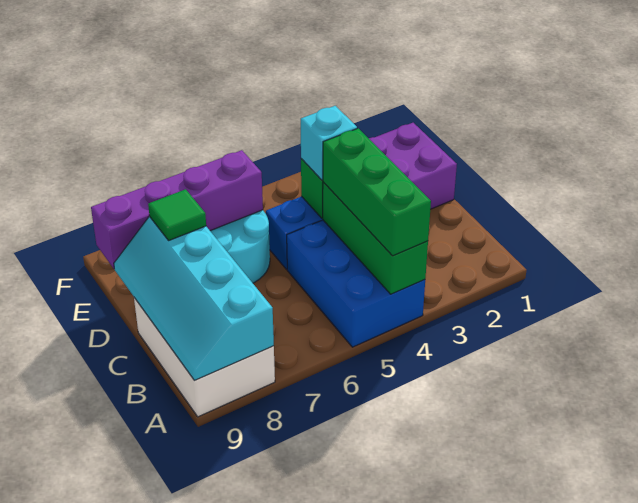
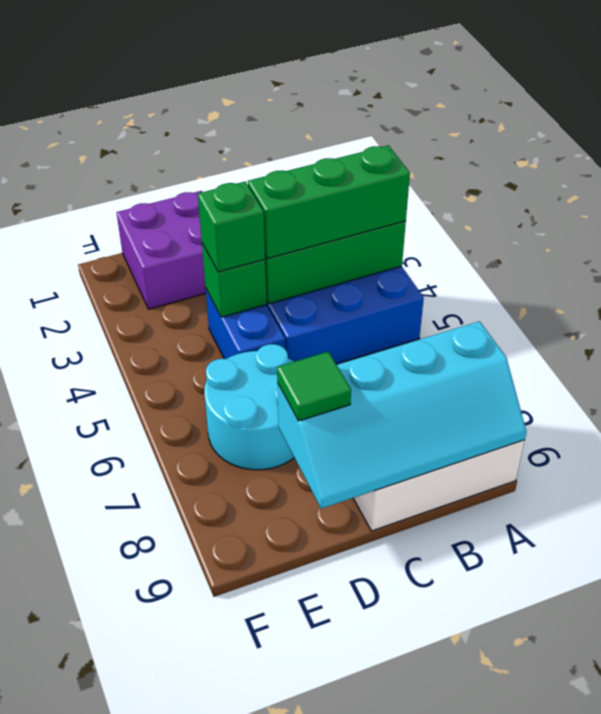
cyan 1x1 brick [301,106,357,180] -> green 1x1 brick [198,182,265,272]
purple 1x4 brick [91,150,263,268] -> none

